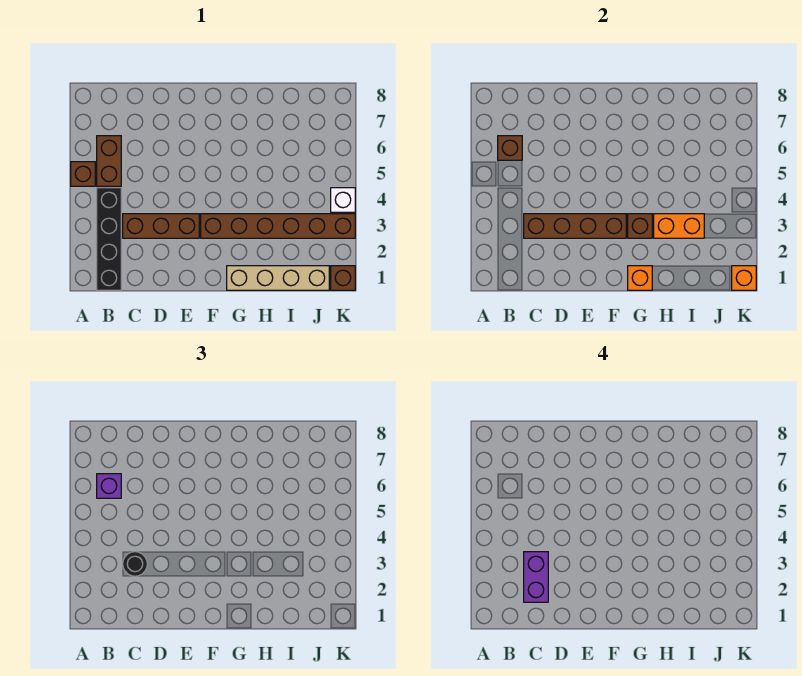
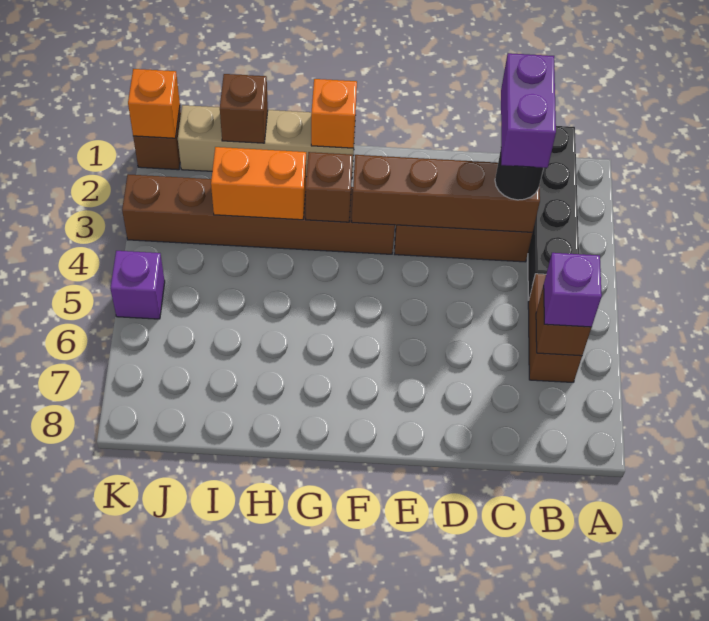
brown 1x1 brick [71,162,95,186] -> brown 1x1 brick moved to [220,74,268,143]
white 1x1 brick [331,188,355,212] -> none
none -> purple 1x1 brick [110,251,165,319]

